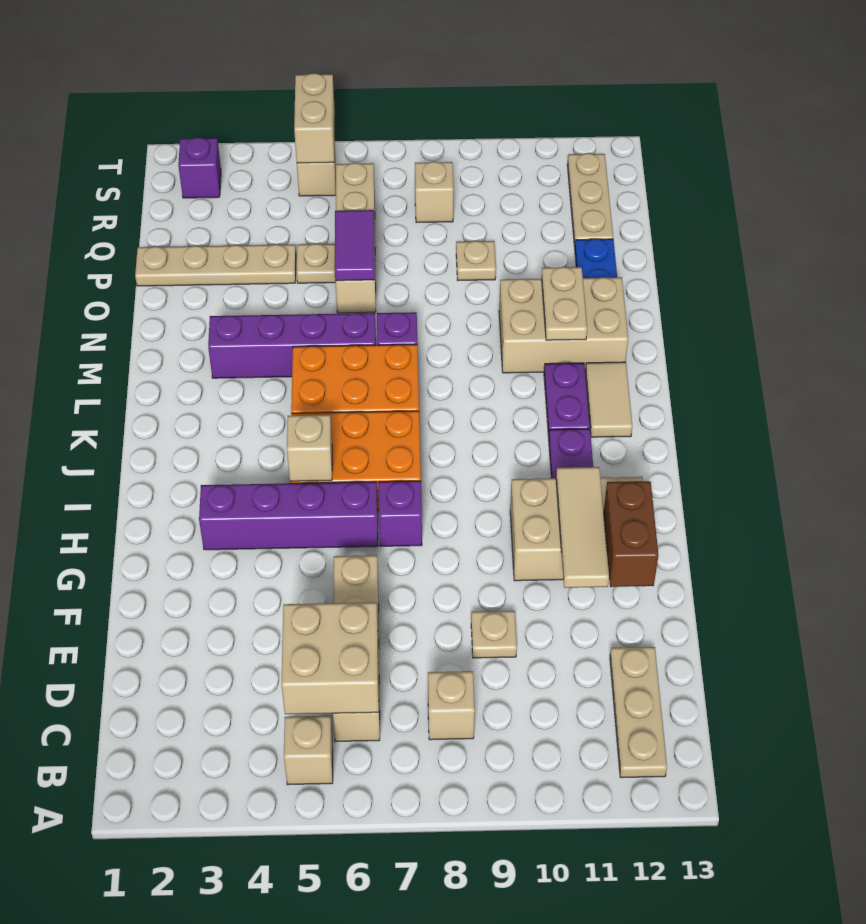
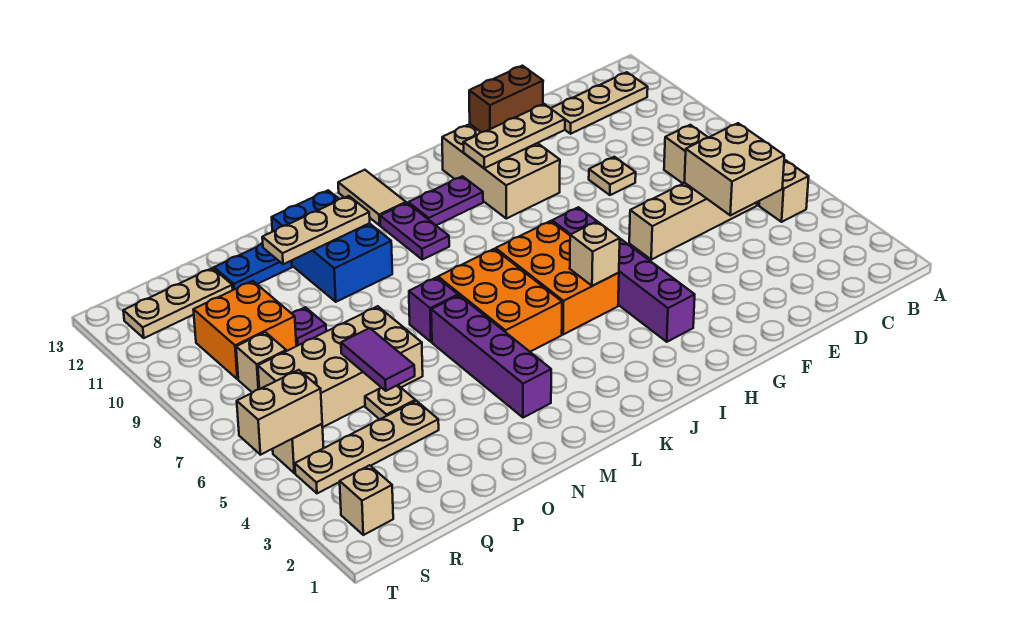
tan 1x3 tile [556,467,609,588] -> tan 1x3 plate [463,104,565,168]
purple 1x2 plate [544,363,590,437] -> purple 1x2 plate turned to [380,203,449,260]
tan 1x2 tile [585,362,632,437] -> tan 1x2 tile turned to [338,170,406,225]
tan 2x3 brick [499,277,628,373] -> blue 2x3 brick [272,190,392,302]
tan 1x2 plate [542,267,587,340] -> tan 1x3 plate [262,196,370,264]
tan 1x4 brick [335,163,376,313] -> tan 2x4 brick [258,306,423,427]
purple 1x2 tile [335,210,375,281] -> purple 1x2 tile turned to [341,328,415,391]
tan 1x4 plate [135,244,296,286] -> tan 1x4 plate turned to [295,401,439,493]
tan 1x1 plate [456,241,496,280] -> purple 1x1 plate [292,307,326,346]
none -> orange 2x2 brick [193,281,296,379]
purple 1x1 brick [178,137,221,198] -> tan 1x1 brick [340,465,393,535]

